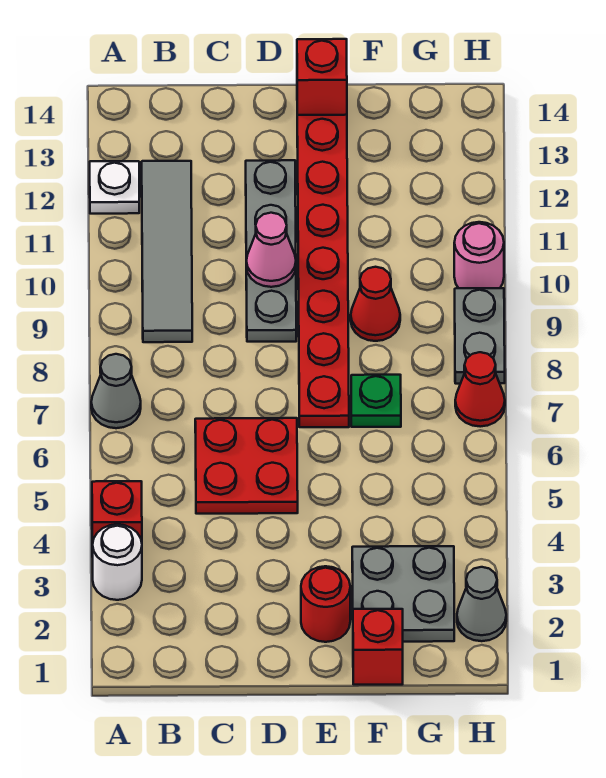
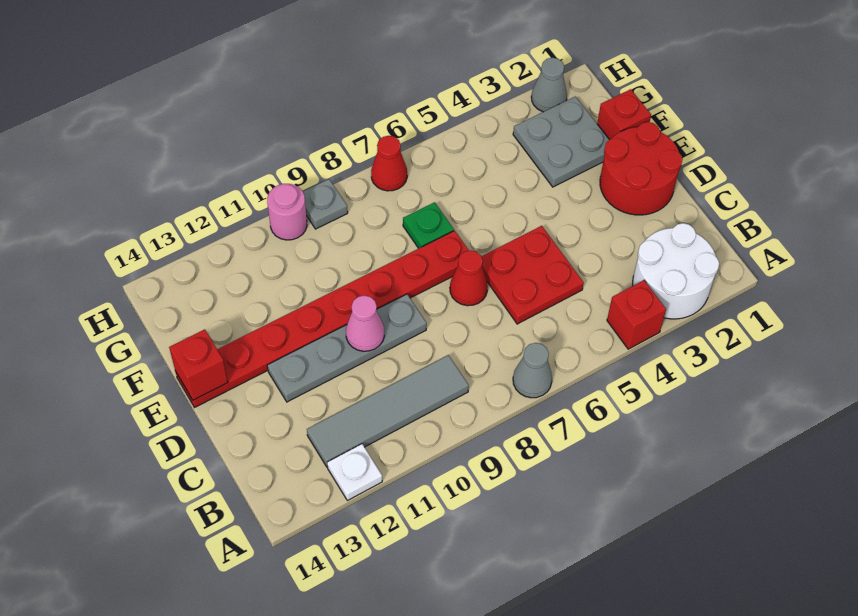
white 1x1 round brick [93,524,142,600] -> white 2x2 round brick [633,223,719,319]
red 1x1 round brick [301,566,350,642] -> red 2x2 round brick [600,122,683,215]
red 1x1 cone [351,267,400,341] -> red 1x1 cone moved to [450,250,488,306]
grey 1x2 plate [455,288,505,384] -> grey 1x1 plate [303,179,348,229]

